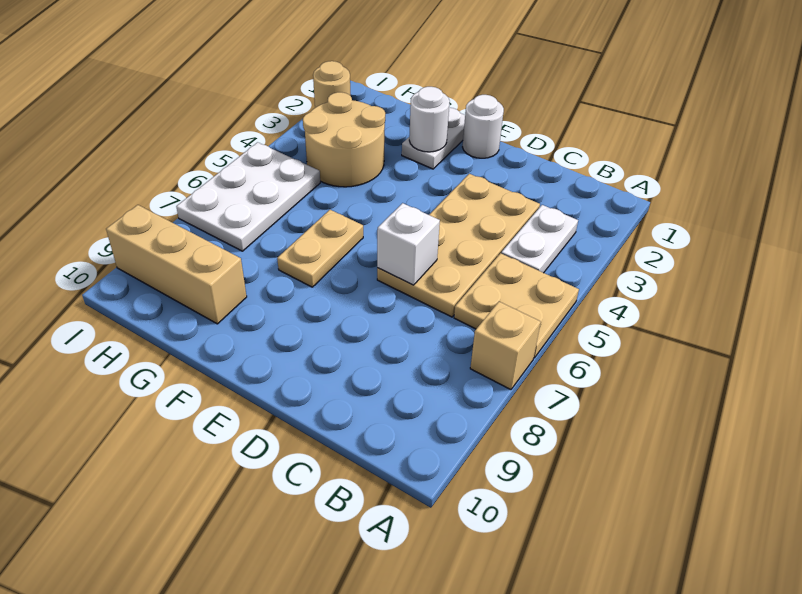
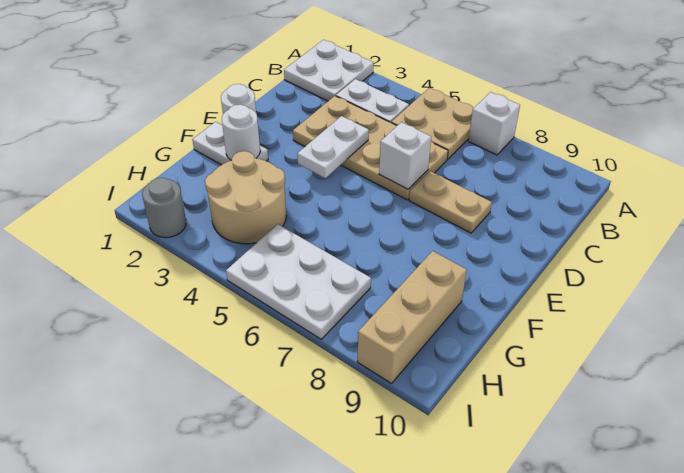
none -> white 2x2 plate [284,40,373,101]
tan 1x1 brick [470,302,541,390] -> white 1x1 brick [468,92,520,155]
none -> white 1x2 plate [297,116,369,178]
tan 1x2 plate [277,210,363,287] -> tan 1x2 plate moved to [409,171,492,233]
tan 1x1 round brick [313,61,350,108] -> grey 1x1 round brick [142,178,186,238]

